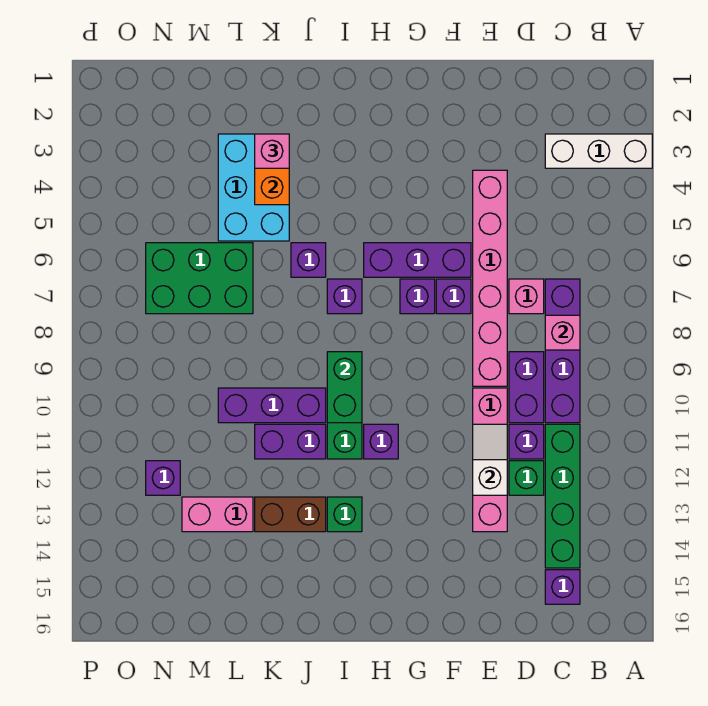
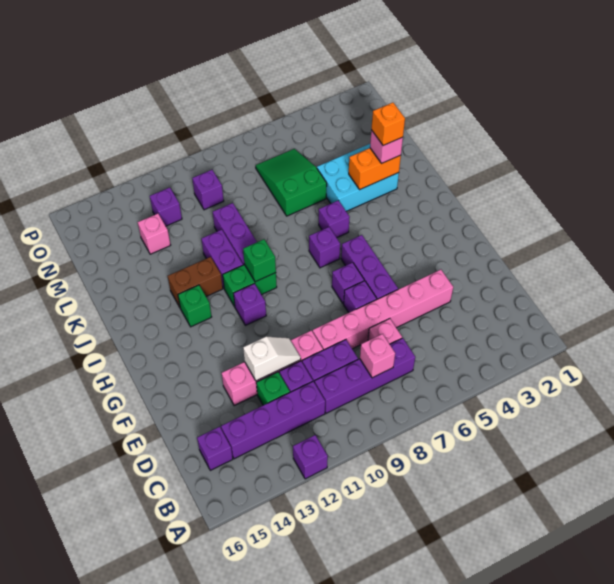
white 1x3 brick [545,134,652,168] -> none
none -> purple 1x1 brick [293,435,328,479]
green 1x4 brick [545,424,580,568] -> purple 1x4 brick [221,381,325,459]
green 1x2 brick [327,352,362,423] -> green 1x1 brick [243,239,276,282]
brown 1x2 brick [255,497,326,532] -> brown 1x2 brick turned to [168,257,223,307]
none -> orange 1x1 brick [371,103,405,145]
green 2x3 brick [146,243,253,314] -> green 2x3 slope [256,149,327,216]
pink 1x2 brick [182,497,253,532] -> pink 1x1 brick [138,214,170,254]
none -> purple 1x1 brick [192,170,224,210]

